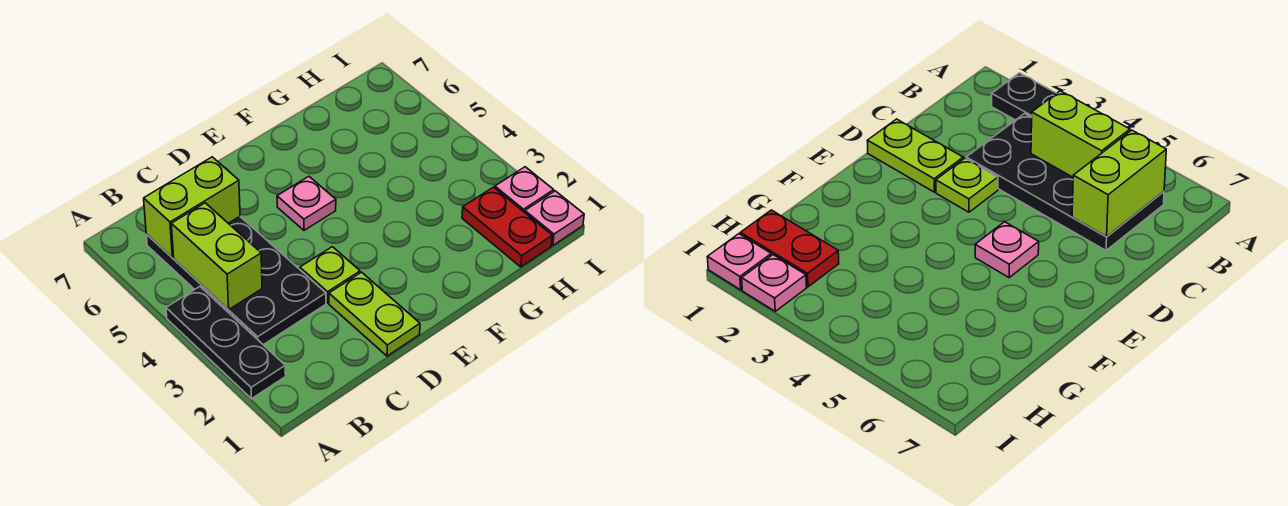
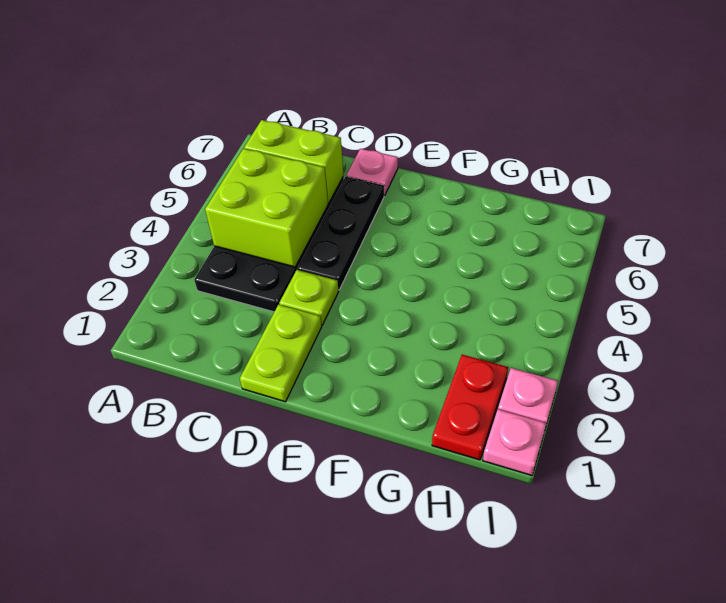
black 1x3 plate [166,287,286,399] -> black 1x3 plate moved to [297,177,384,290]
lime 1x2 brick [171,203,262,310] -> lime 2x2 brick [205,149,328,267]
pink 1x1 plate [277,176,336,230] -> pink 1x1 plate moved to [346,149,398,196]

